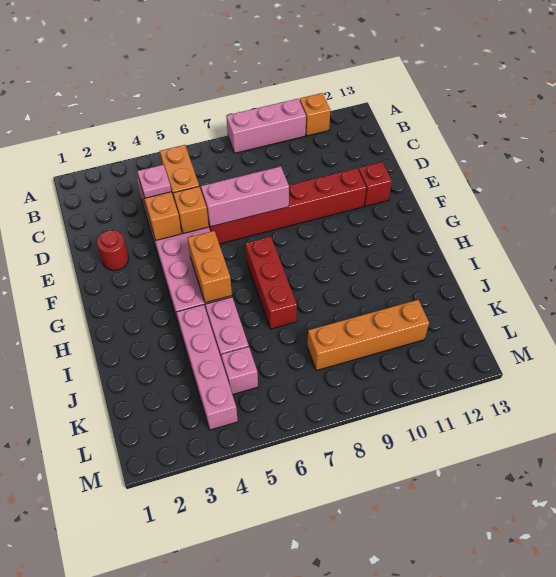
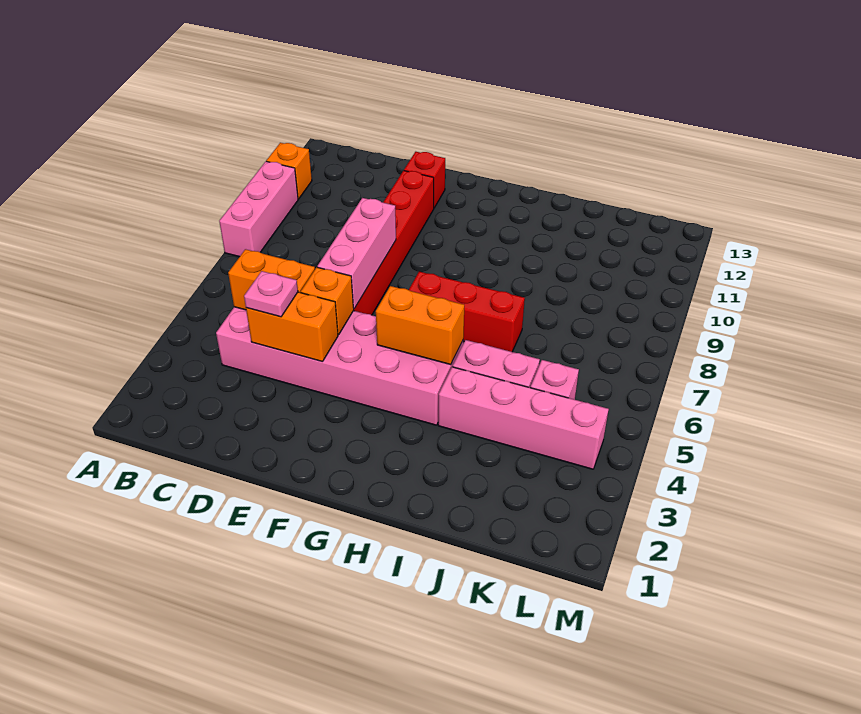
red 1x1 round brick [97,230,129,270] -> none
orange 1x4 brick [307,300,429,371] -> none

